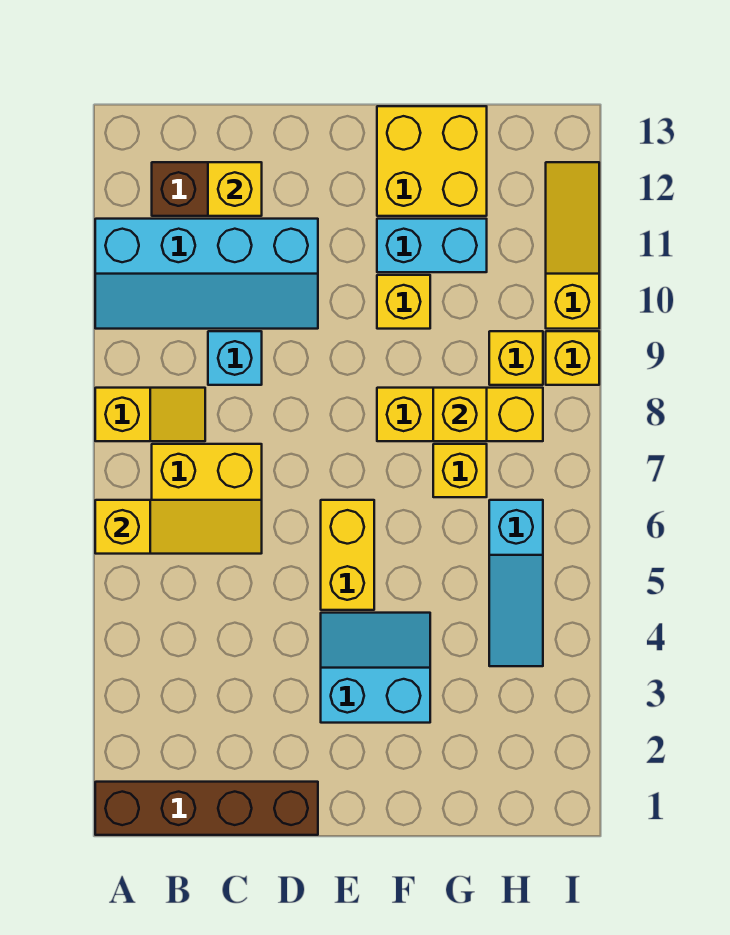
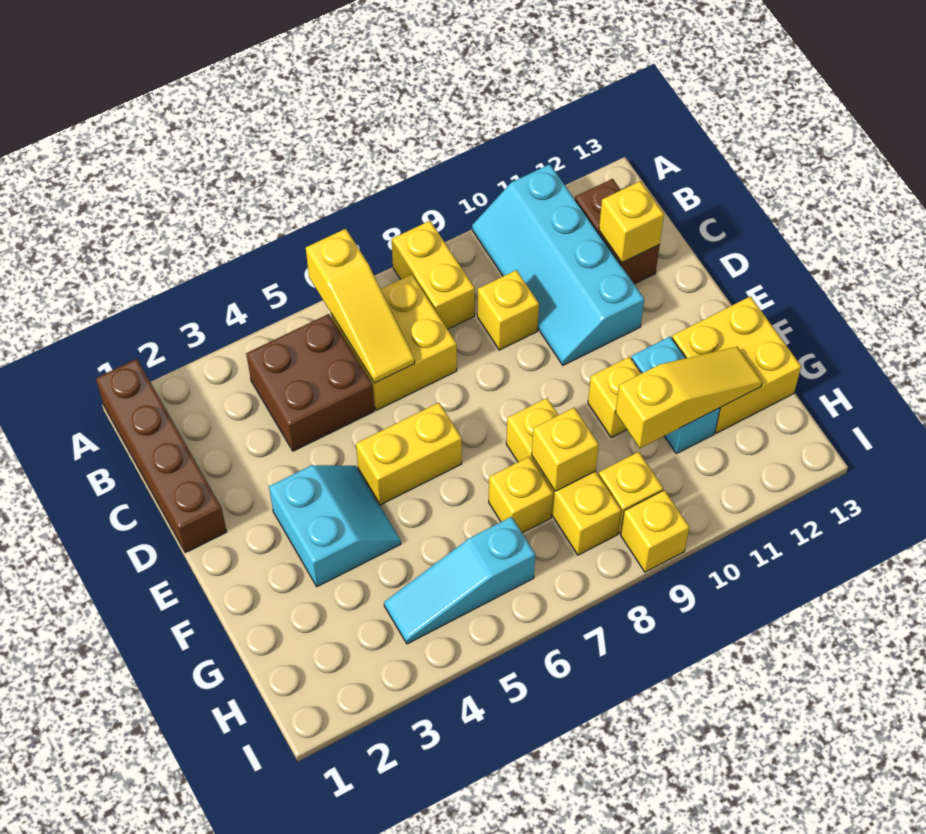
yellow 1x2 slope [95,388,205,441] -> yellow 1x2 brick [392,221,475,329]
none -> brown 2x2 brick [246,314,375,451]
cyan 1x1 brick [208,331,262,385] -> yellow 1x1 brick [477,270,539,350]
yellow 1x3 slope [546,162,599,329] -> yellow 1x3 slope moved to [616,347,762,448]

